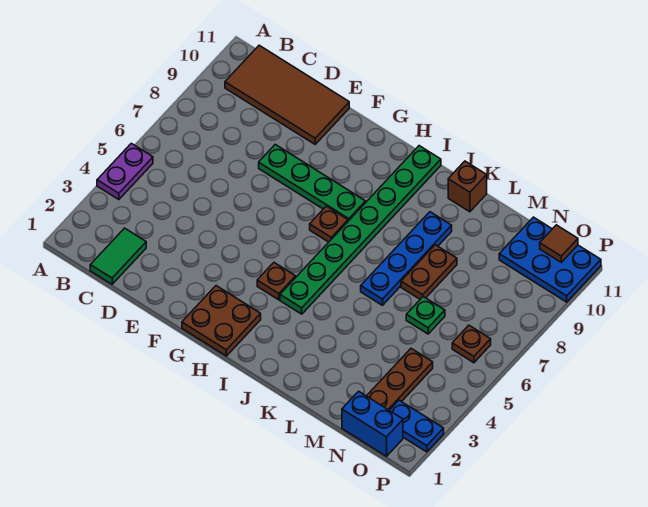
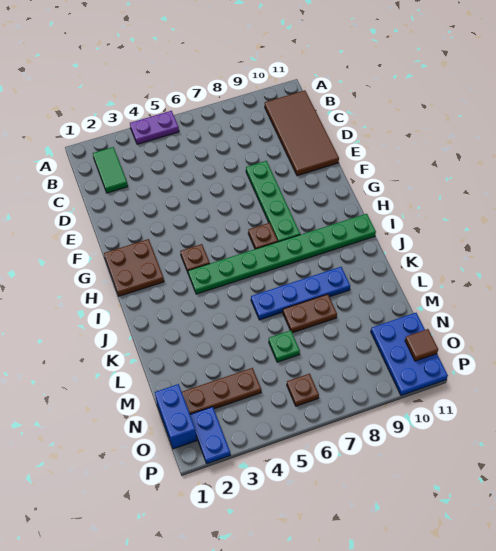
green 1x2 tile [90,228,146,284] -> green 1x2 tile turned to [93,147,128,193]
brown 1x1 brick [448,161,487,212] -> none

